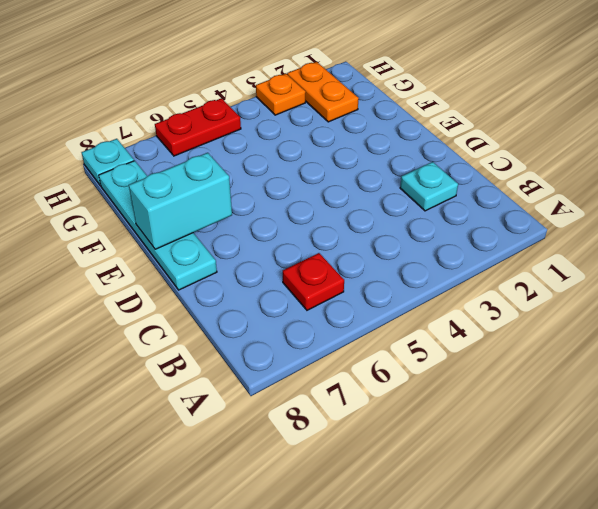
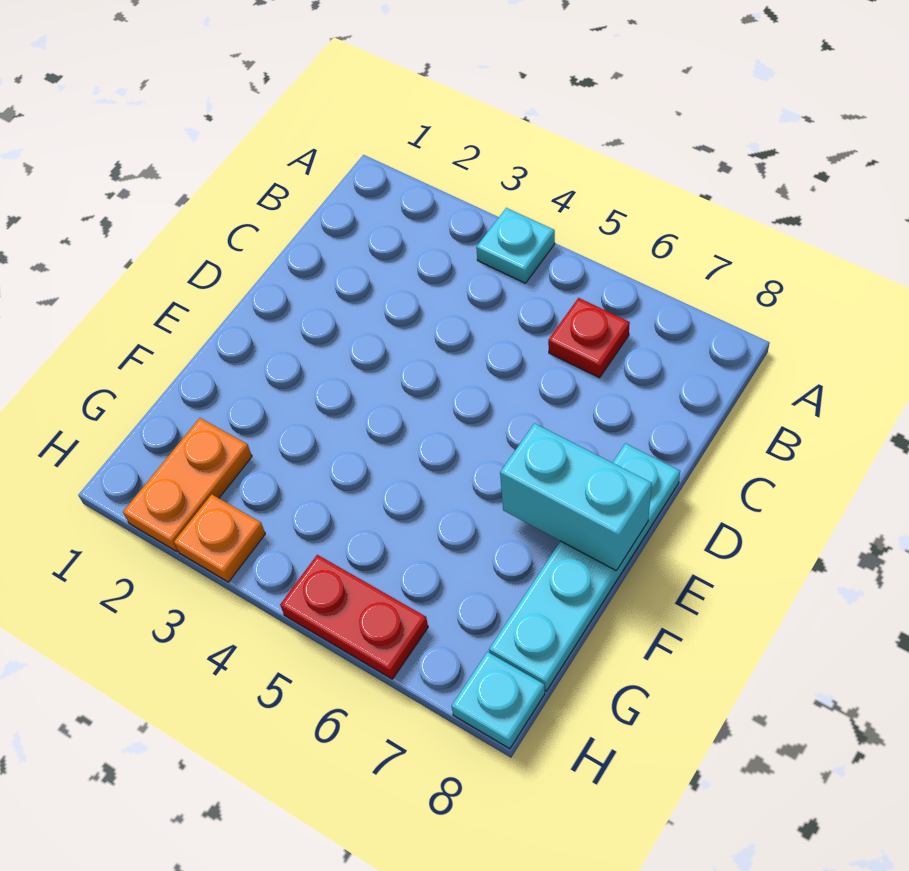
cyan 1x1 plate [400,162,458,211] -> cyan 1x1 plate moved to [476,208,555,283]

